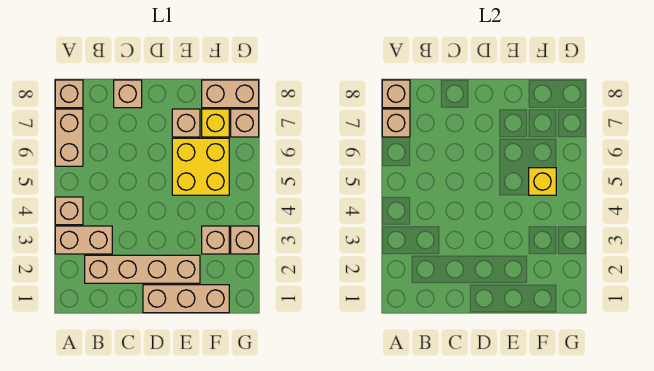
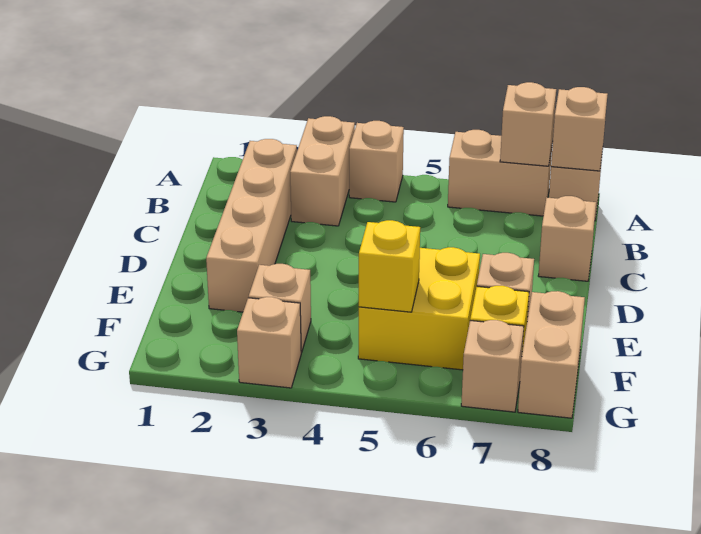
tan 1x3 brick [143,285,229,313] -> none

